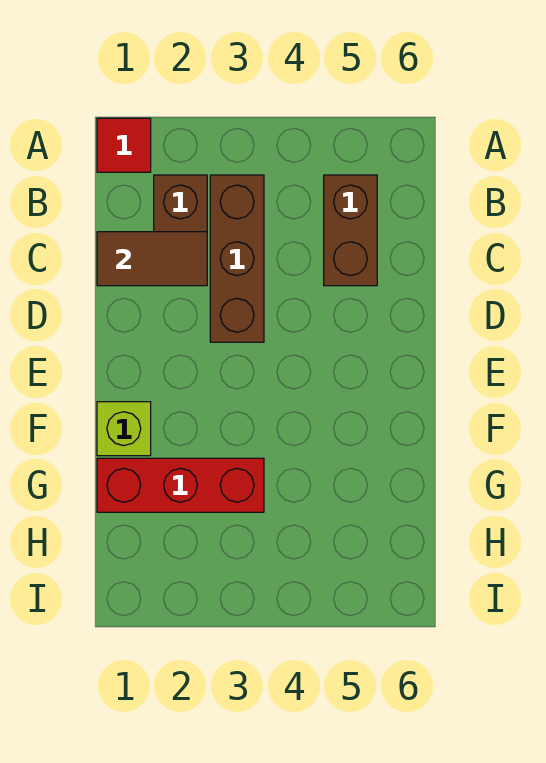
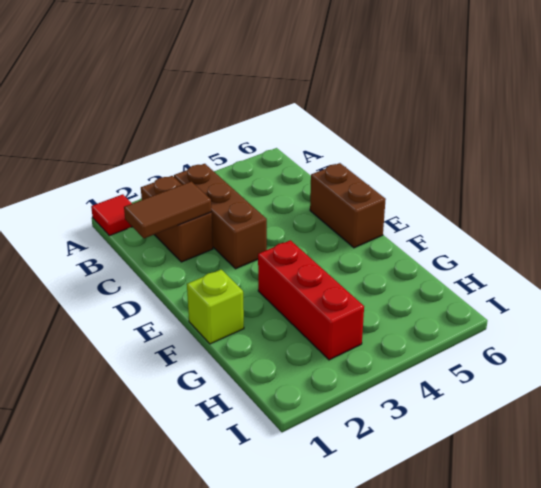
brown 1x2 brick [324,175,377,286] -> brown 1x2 brick moved to [310,163,386,248]
red 1x3 brick [97,458,264,512] -> red 1x3 brick turned to [258,240,364,360]

